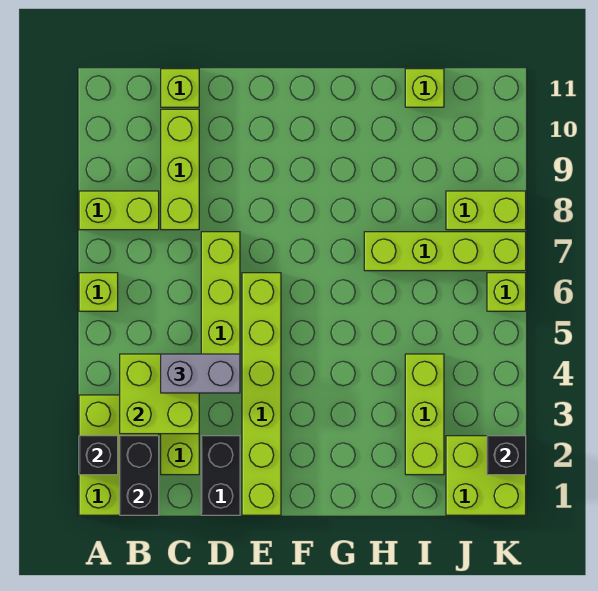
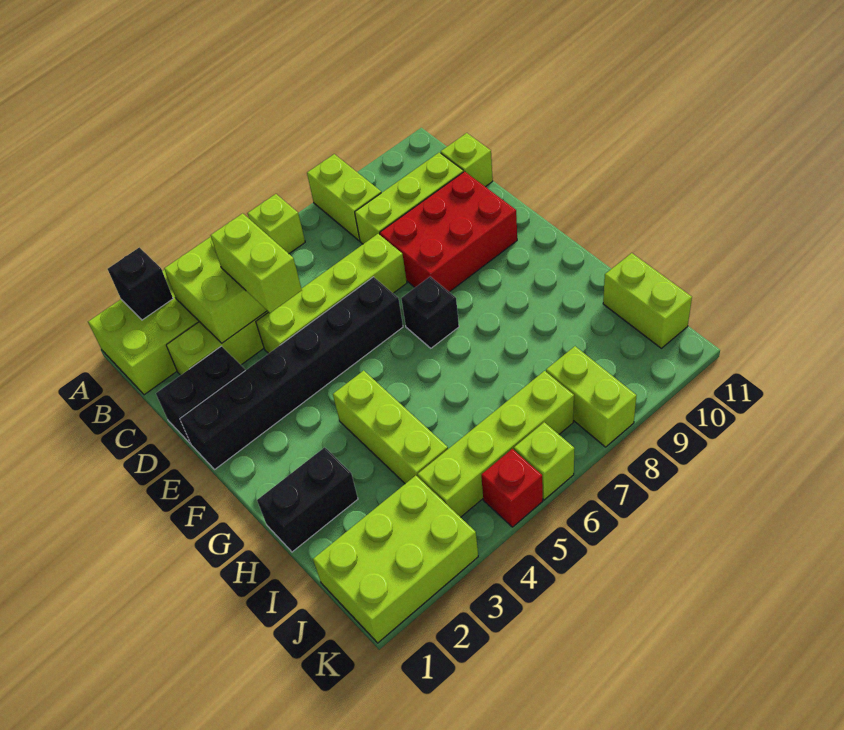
black 1x2 brick [120,436,159,515] -> black 1x2 brick moved to [257,447,358,552]
grey 1x2 brick [161,354,240,393] -> lime 1x2 brick [211,213,302,313]
none -> red 2x3 brick [380,171,517,292]
lime 1x6 brick [242,273,281,515] -> black 1x6 brick [180,277,403,470]
lime 1x4 brick [364,232,526,271] -> lime 1x4 brick turned to [418,371,574,517]
lime 1x3 brick [405,354,444,475] -> lime 1x3 brick turned to [333,370,448,484]
lime 1x1 brick [405,69,444,107] -> lime 1x2 brick [603,253,692,348]
lime 2x2 brick [446,436,526,515] -> lime 2x3 brick [313,476,478,643]
black 1x1 brick [487,436,526,475] -> black 1x1 brick moved to [401,277,459,348]
none -> red 1x1 brick [481,449,543,527]

